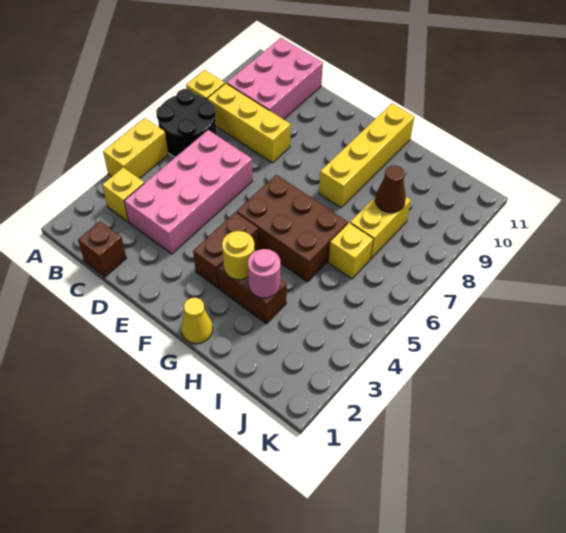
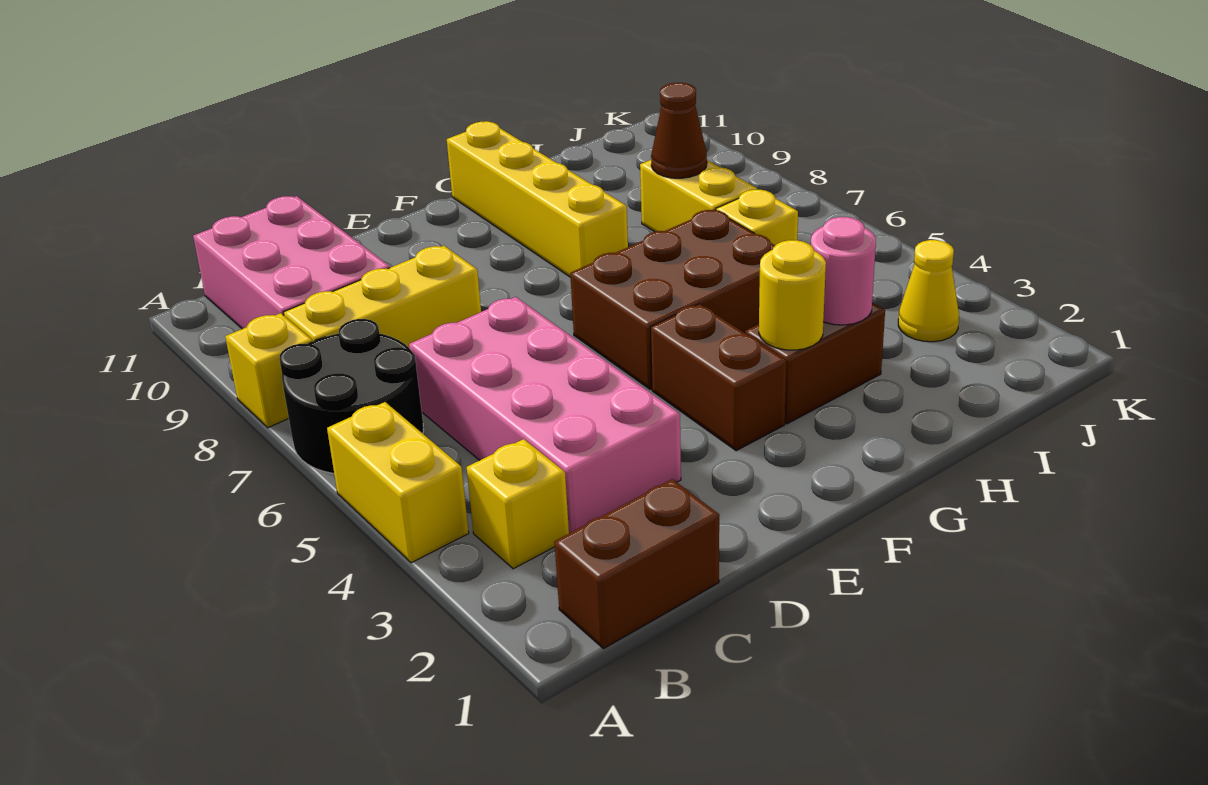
brown 1x1 brick [78,221,126,277] -> brown 1x2 brick [554,479,719,649]
yellow 1x1 cone [181,298,213,344] -> yellow 1x1 cone moved to [898,240,959,342]

